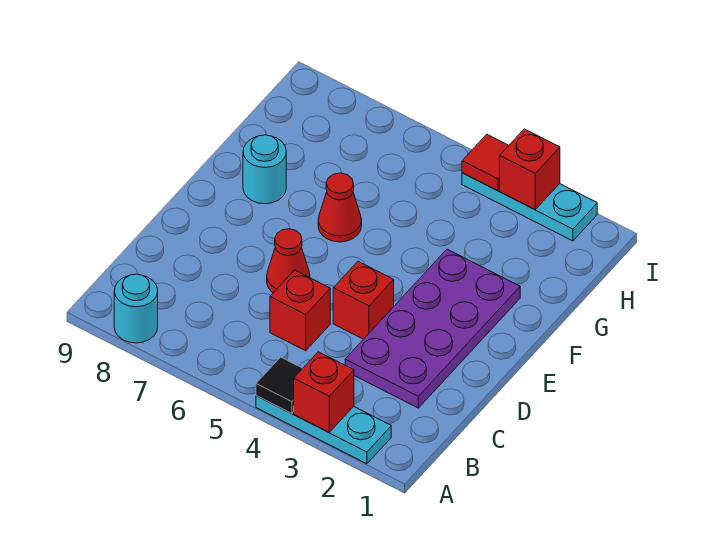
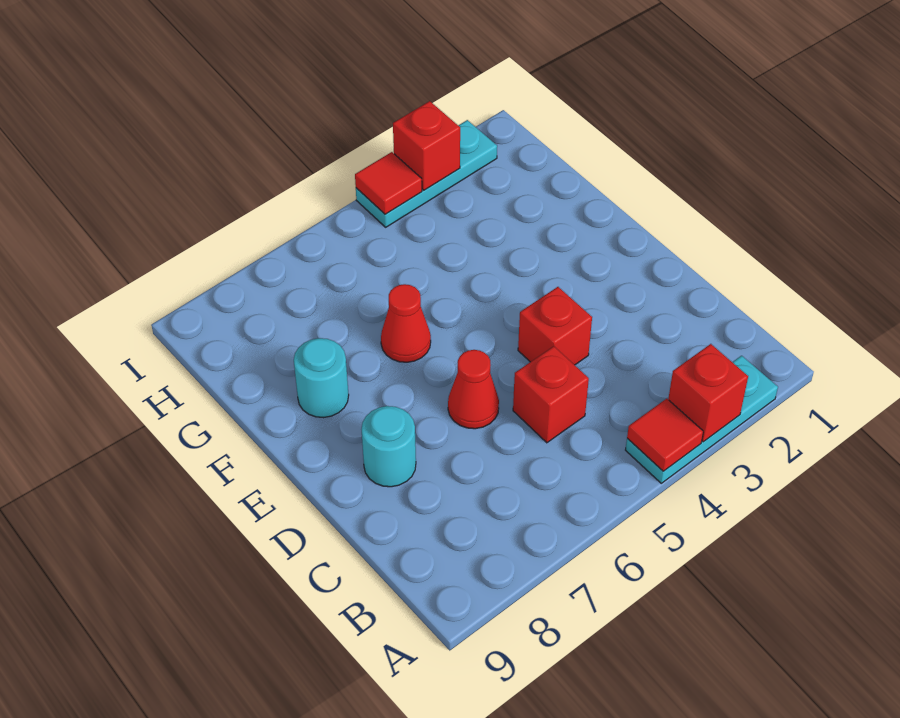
black 1x1 tile [256,357,303,414] -> red 1x1 tile [627,399,703,471]
cyan 1x1 round brick [114,274,158,343] -> cyan 1x1 round brick moved to [361,406,416,487]
purple 2x4 plate [345,249,520,408] -> none

